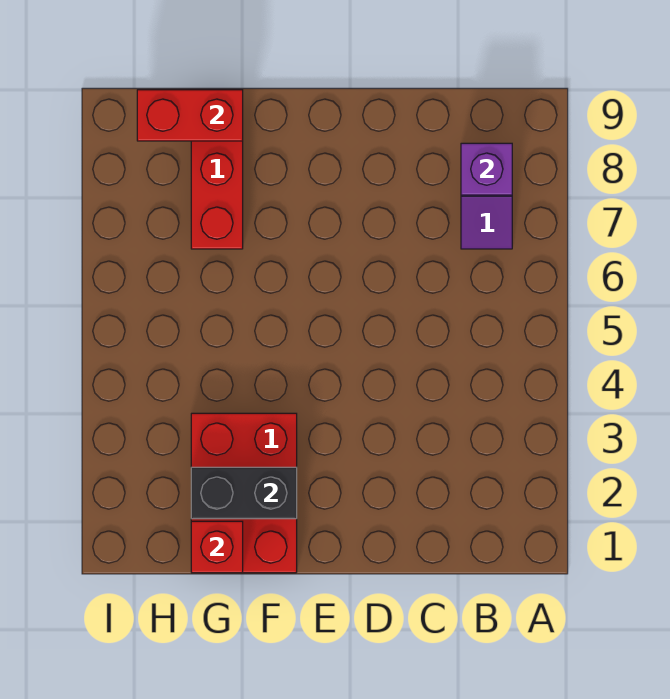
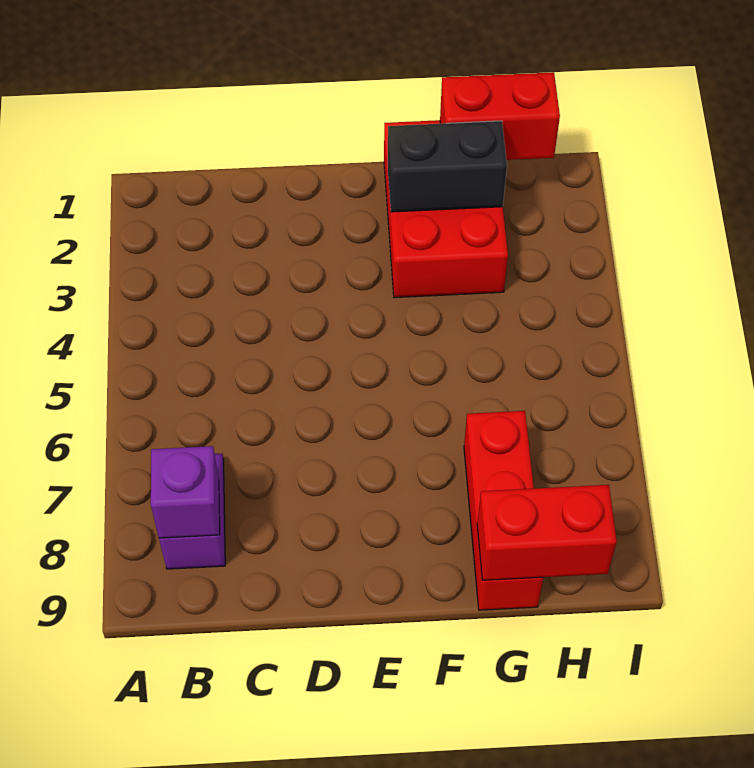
red 1x1 brick [191,521,243,573] -> red 1x2 brick [440,72,560,160]

